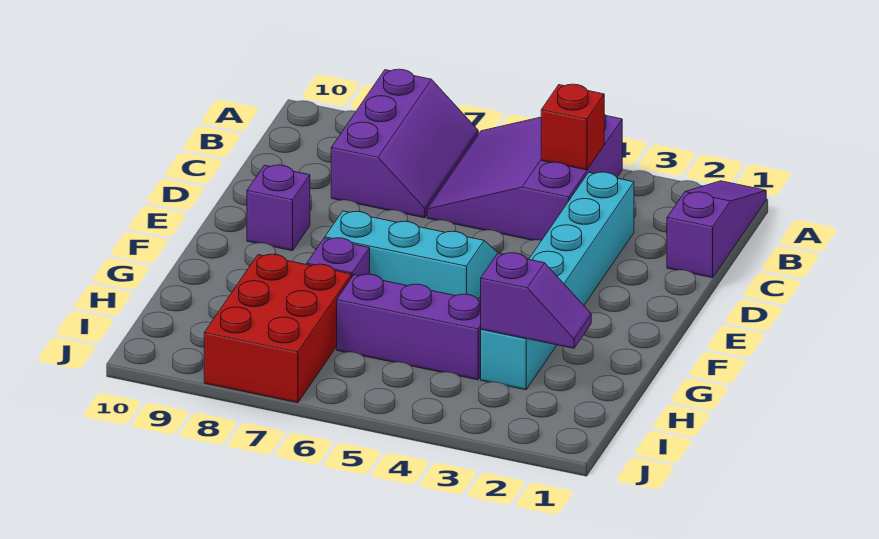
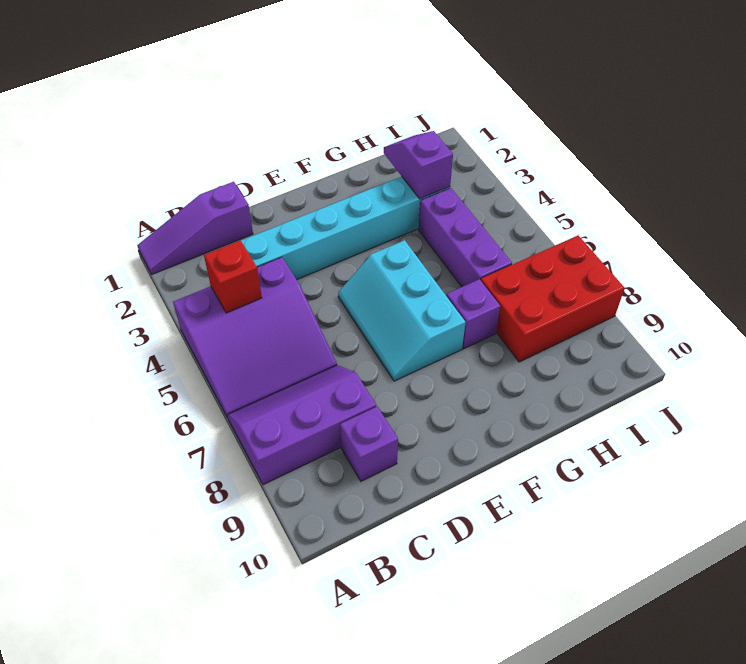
purple 1x1 brick [247,165,310,251] -> purple 1x1 brick moved to [340,407,398,481]

